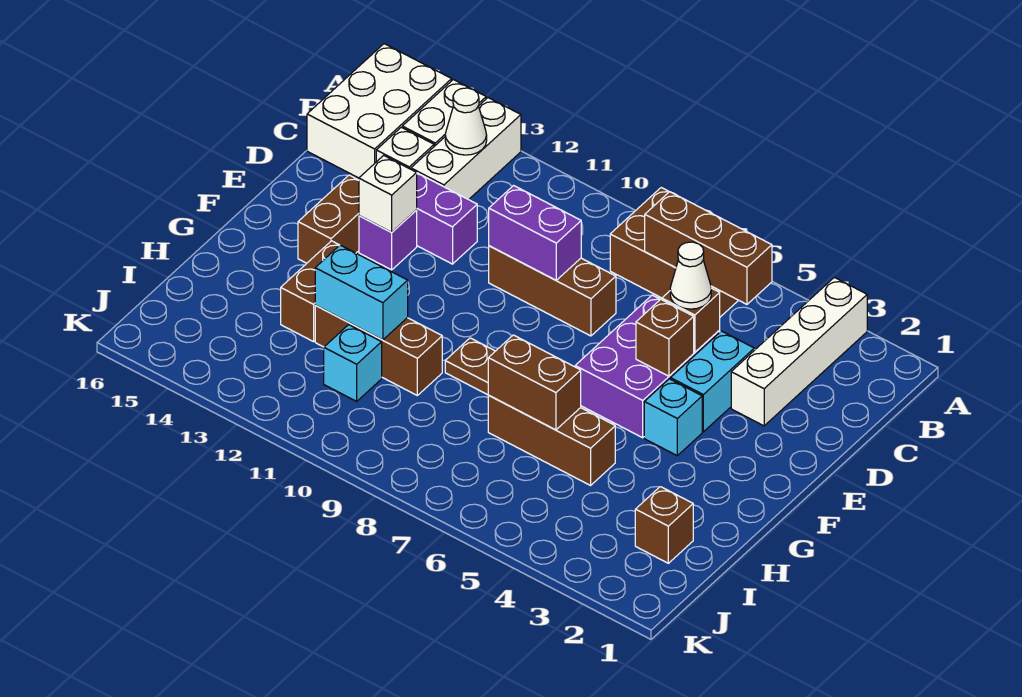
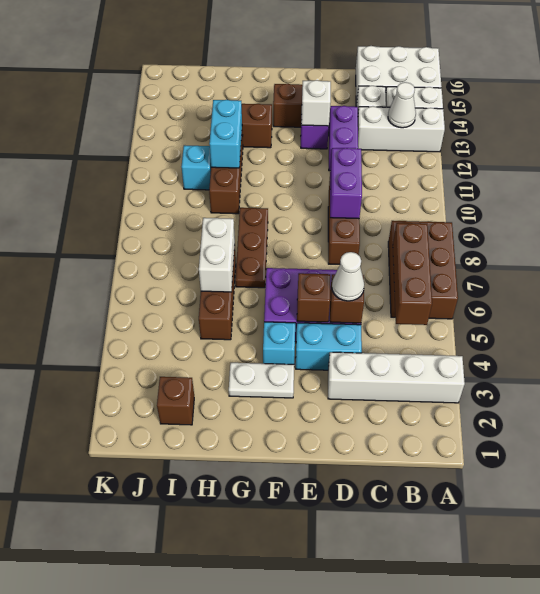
none -> white 1x2 plate [229,363,294,398]
brown 1x2 brick [488,335,581,430] -> white 1x2 brick [199,218,235,292]

